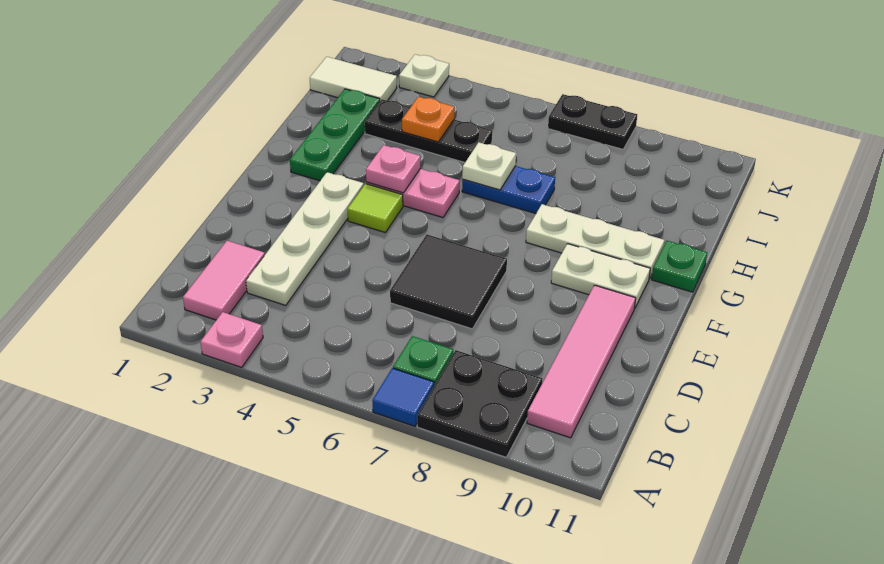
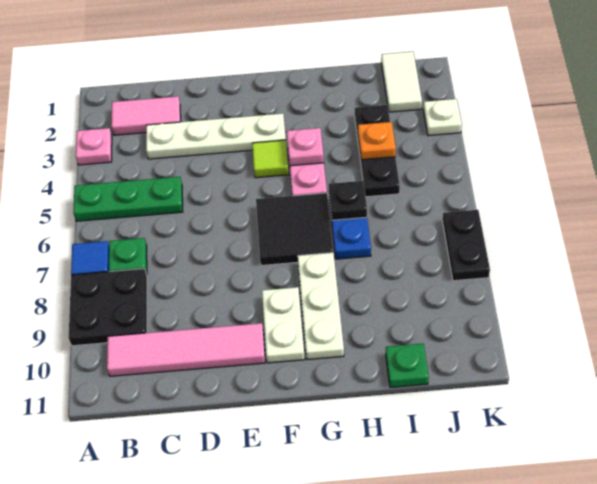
black 2x2 tile [390,235,507,329] -> black 2x2 tile moved to [256,193,333,266]
green 1x3 plate [290,89,380,181] -> green 1x3 plate moved to [73,177,183,221]
green 1x1 plate [652,241,707,292] -> green 1x1 plate moved to [386,344,429,388]
white 1x1 plate [462,142,516,190] -> black 1x1 plate [329,181,367,220]

